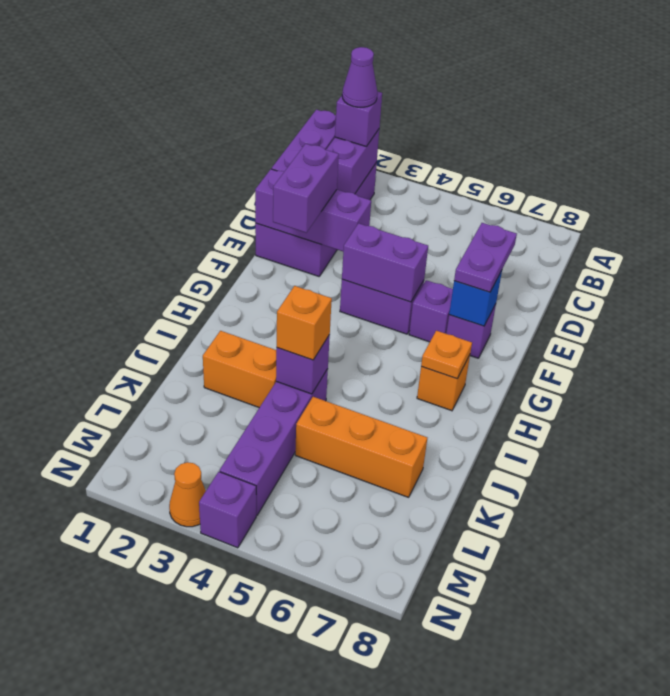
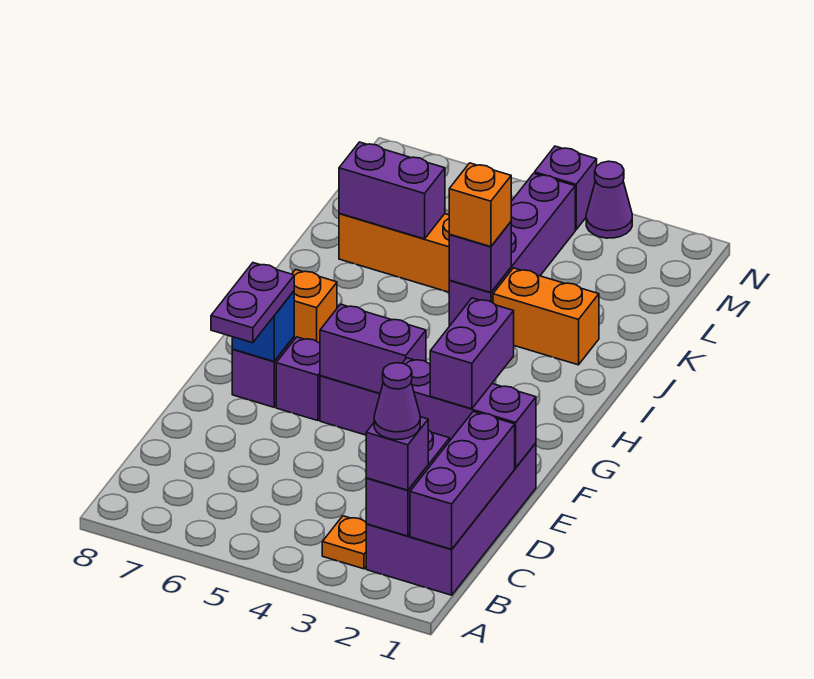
orange 1x1 plate [421,331,472,378] -> orange 1x1 plate moved to [322,516,366,569]
none -> purple 1x2 brick [339,142,445,239]
orange 1x1 cone [169,462,206,527] -> purple 1x1 cone [586,161,632,238]

